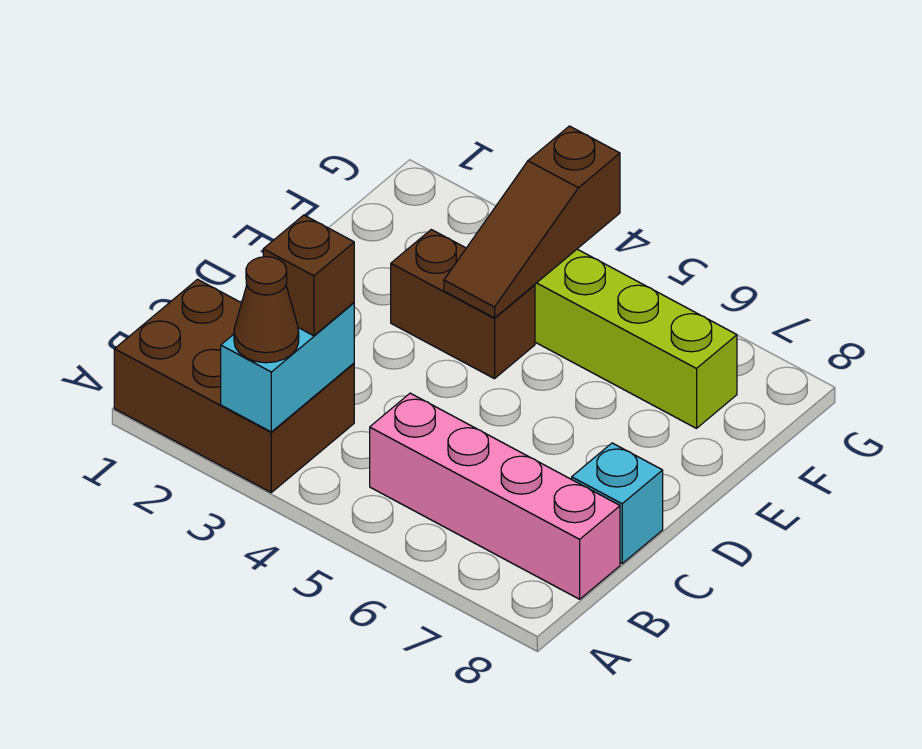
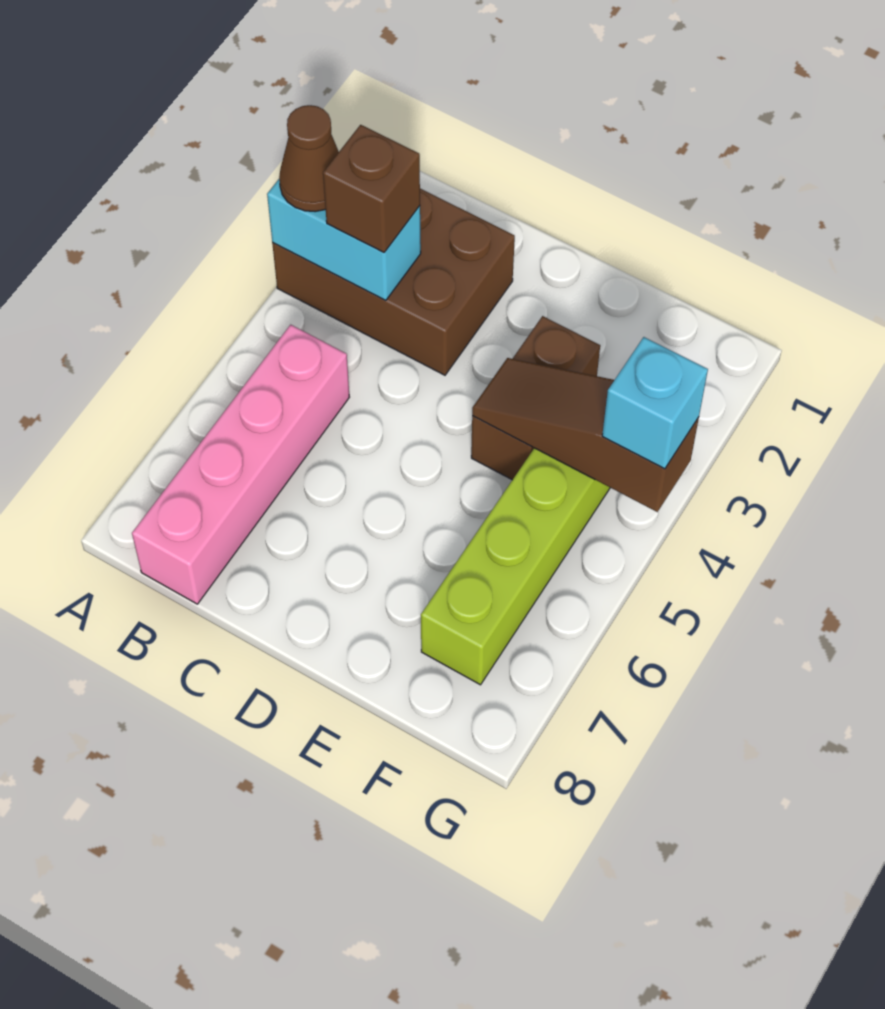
brown 2x3 brick [114,279,354,492] -> brown 2x3 brick turned to [272,189,515,375]
cyan 1x1 brick [572,443,663,564] -> cyan 1x1 brick moved to [602,337,708,469]

